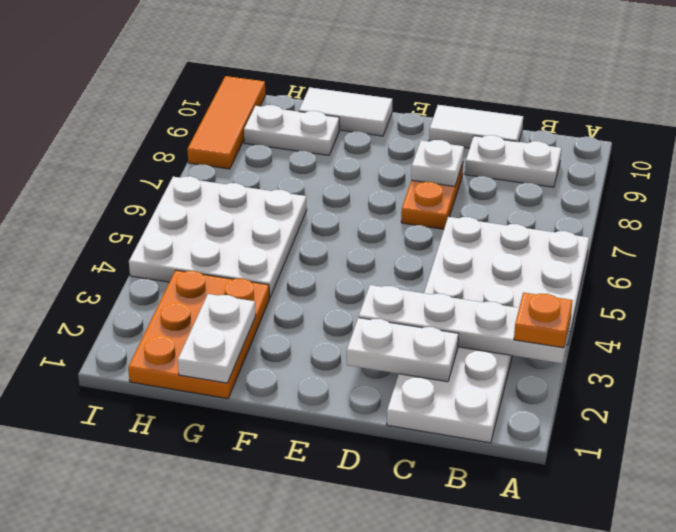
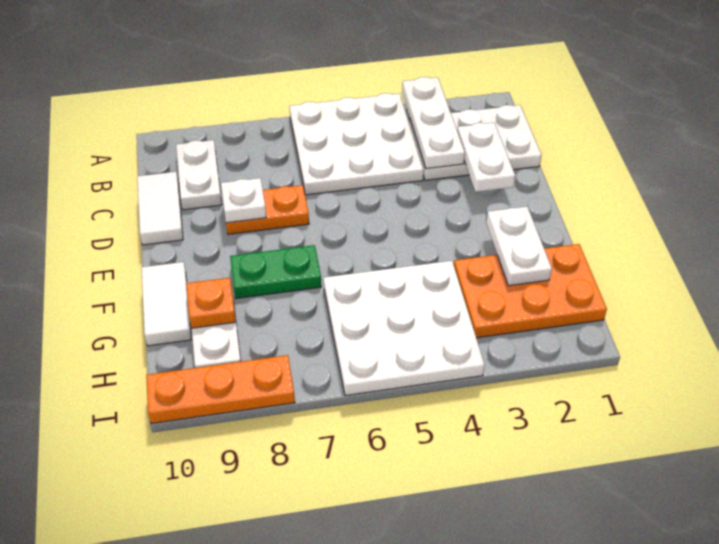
white 1x4 plate [359,285,571,363] -> white 1x3 plate [402,77,465,169]
orange 1x1 plate [514,293,573,348] -> orange 1x1 plate moved to [186,278,236,328]
none -> green 1x2 plate [230,245,321,298]
white 1x2 plate [178,294,256,383] -> white 1x2 plate turned to [486,206,552,286]
orange 1x3 tile [187,76,265,169] -> orange 1x3 plate [146,355,295,424]

